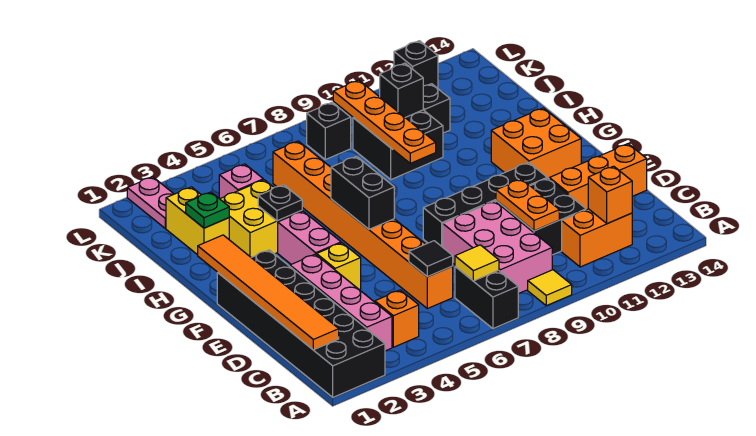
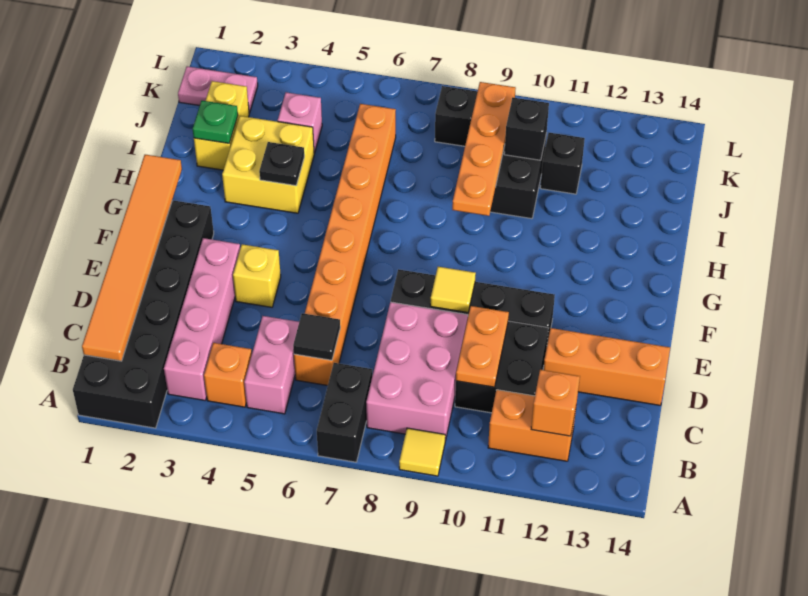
yellow 1x1 tile [455,245,499,281] -> yellow 1x1 tile moved to [430,267,476,313]
pink 1x2 brick [278,211,341,264] -> pink 1x2 brick moved to [244,316,299,414]
black 1x2 brick [331,156,394,229] -> none
orange 2x2 brick [491,108,581,178] -> none
pink 1x2 plate [127,177,174,228] -> pink 1x2 plate turned to [178,66,258,113]
black 1x1 brick [394,41,438,88] -> none

